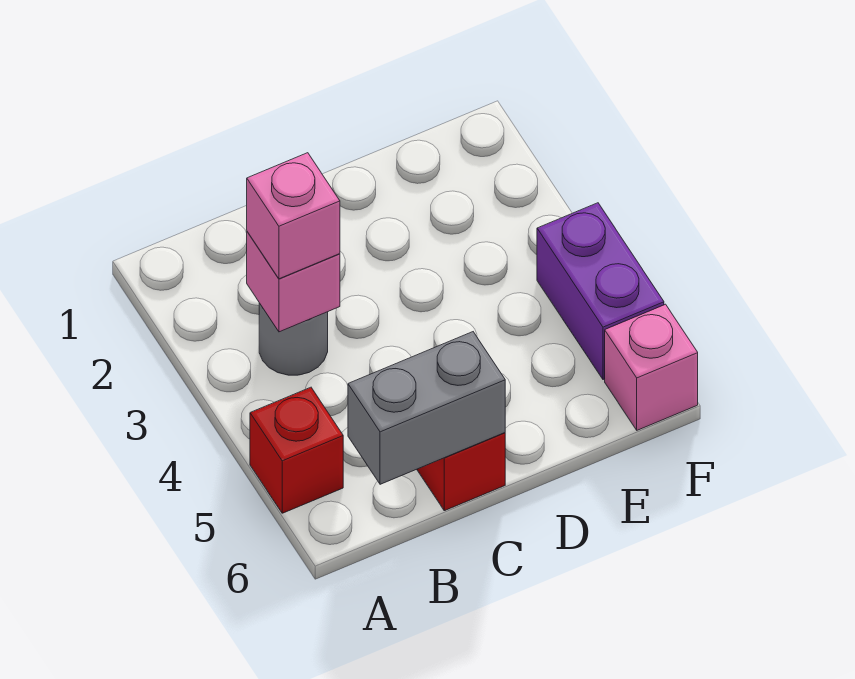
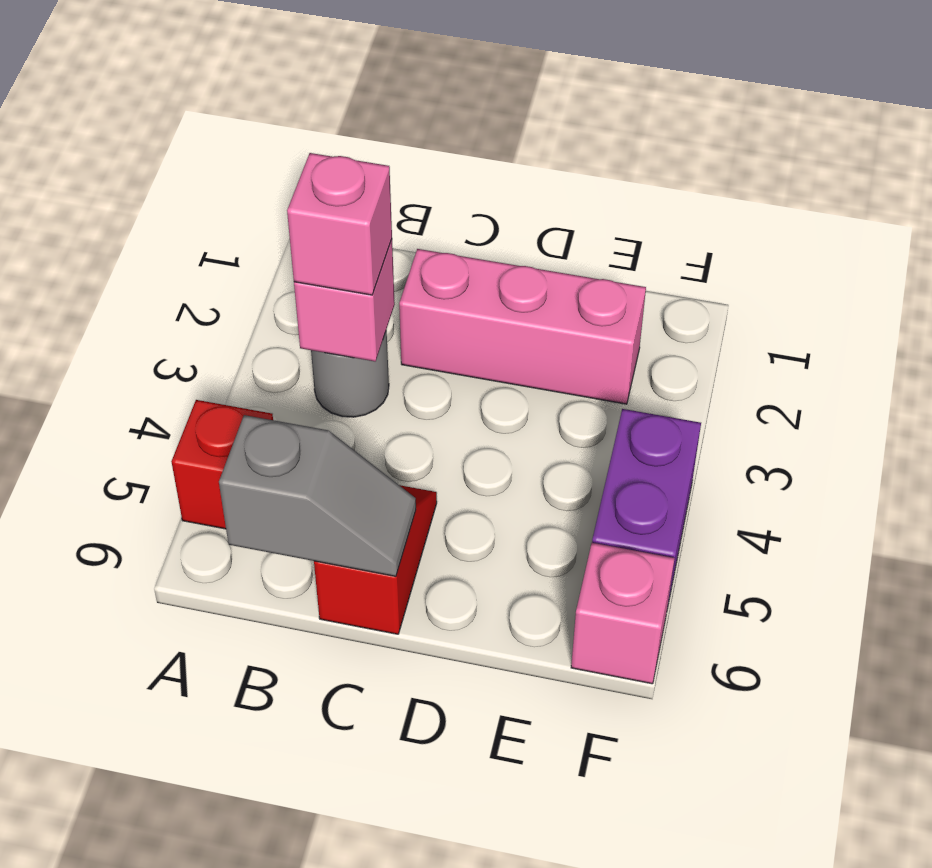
grey 1x2 brick [348,332,505,484] -> grey 1x2 slope [219,415,416,576]
none -> pink 1x3 brick [399,249,646,404]

